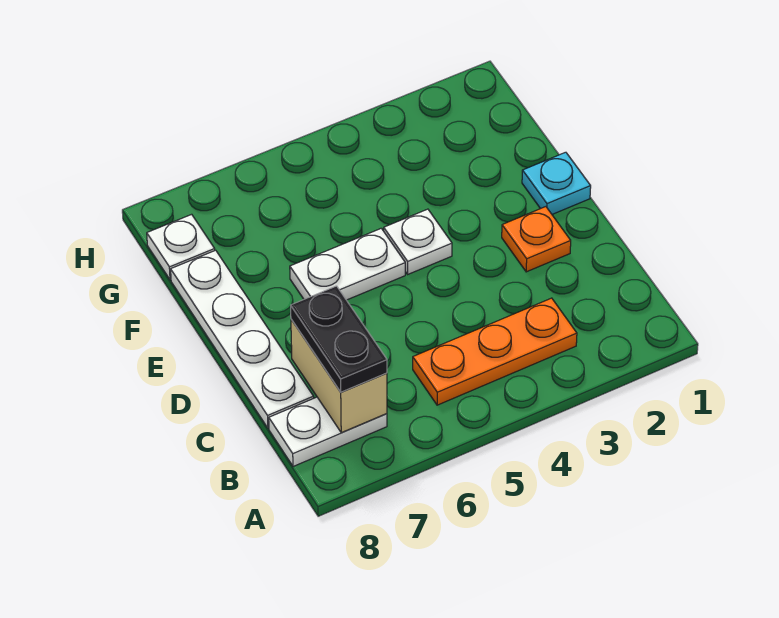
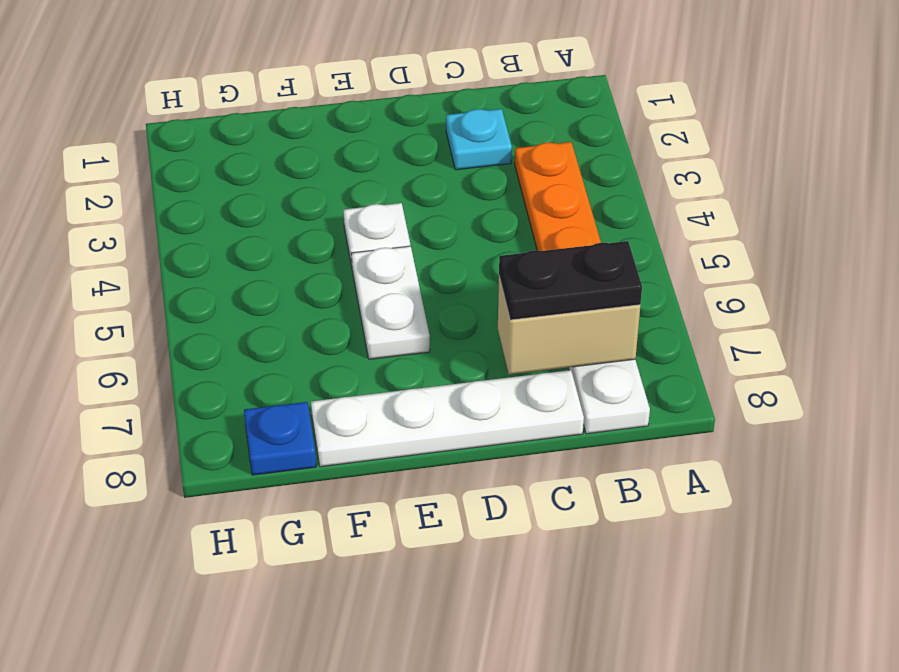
orange 1x1 plate [502,207,571,272] -> none
cyan 1x1 plate [522,152,591,214] -> cyan 1x1 plate moved to [446,109,512,170]
white 1x1 plate [147,214,215,280] -> blue 1x1 plate [244,402,316,475]

